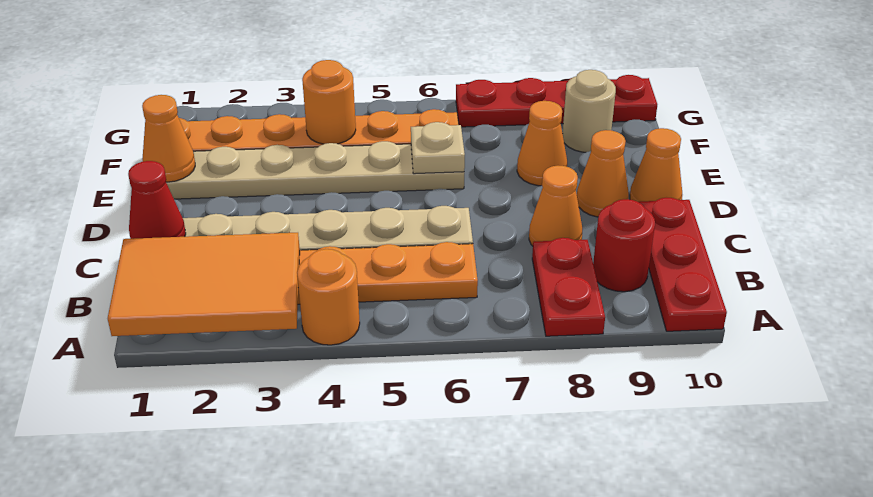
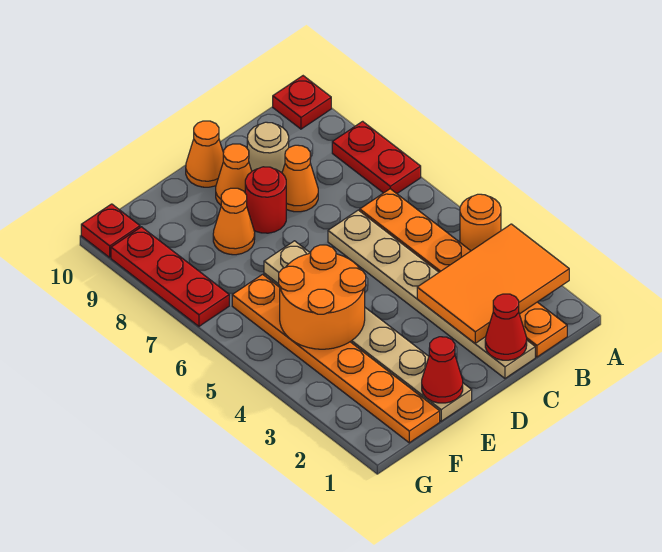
orange 2x3 tile [108,233,300,336] -> orange 2x3 tile turned to [417,224,569,343]
red 1x2 plate [532,238,605,336] -> red 1x2 plate turned to [332,121,421,193]
red 1x3 plate [639,198,727,331] -> red 1x1 plate [273,76,331,129]
red 1x1 round brick [593,199,655,292] -> red 1x1 round brick moved to [245,167,286,233]
orange 1x1 cone [142,95,195,182] -> red 1x1 cone [422,337,463,403]
orange 1x1 round brick [302,60,356,144] -> orange 2x2 round brick [279,245,366,349]
tan 1x1 round brick [562,70,616,152] -> tan 1x1 round brick moved to [247,122,289,173]

